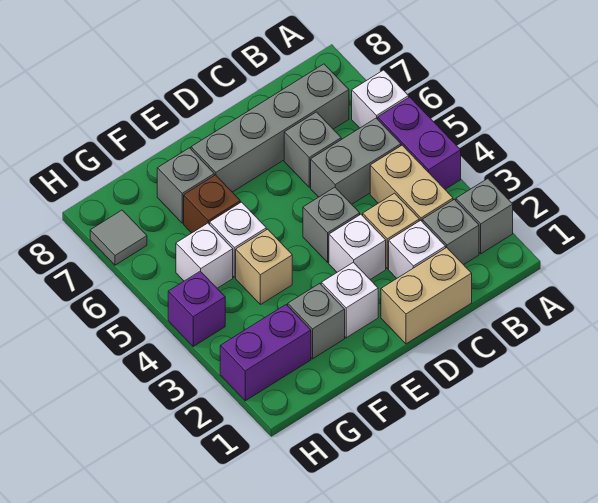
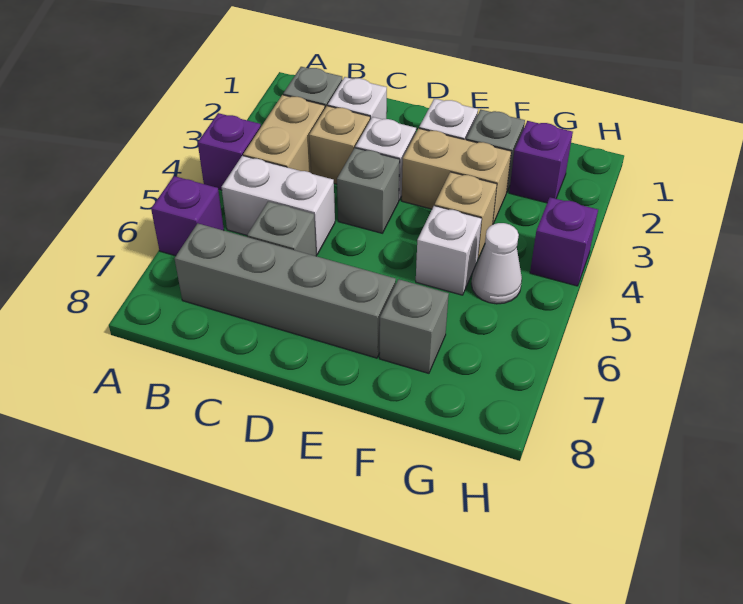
grey 1x1 brick [456,179,513,254] -> none
purple 1x2 brick [378,97,461,189] -> purple 1x1 brick [198,113,261,190]
white 1x1 brick [352,70,409,128] -> purple 1x1 brick [151,176,224,256]
grey 1x2 brick [311,118,401,204] -> white 1x2 brick [222,156,335,255]
tan 1x2 brick [381,248,472,344] -> tan 1x2 brick moved to [402,128,511,225]
brown 1x1 brick [184,175,240,233] -> none
purple 1x2 brick [220,305,311,401] -> purple 1x1 brick [509,121,573,203]
white 1x1 brick [176,223,233,288] -> white 1x1 cone [471,223,522,304]
grey 1x1 tile [90,210,147,265] -> none

